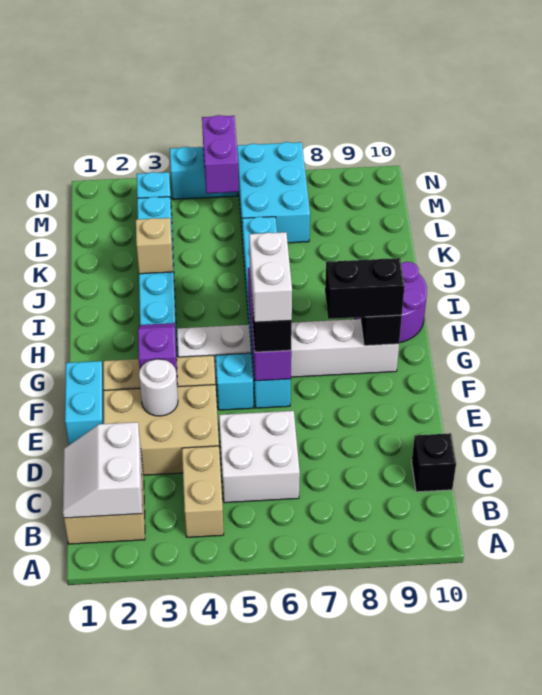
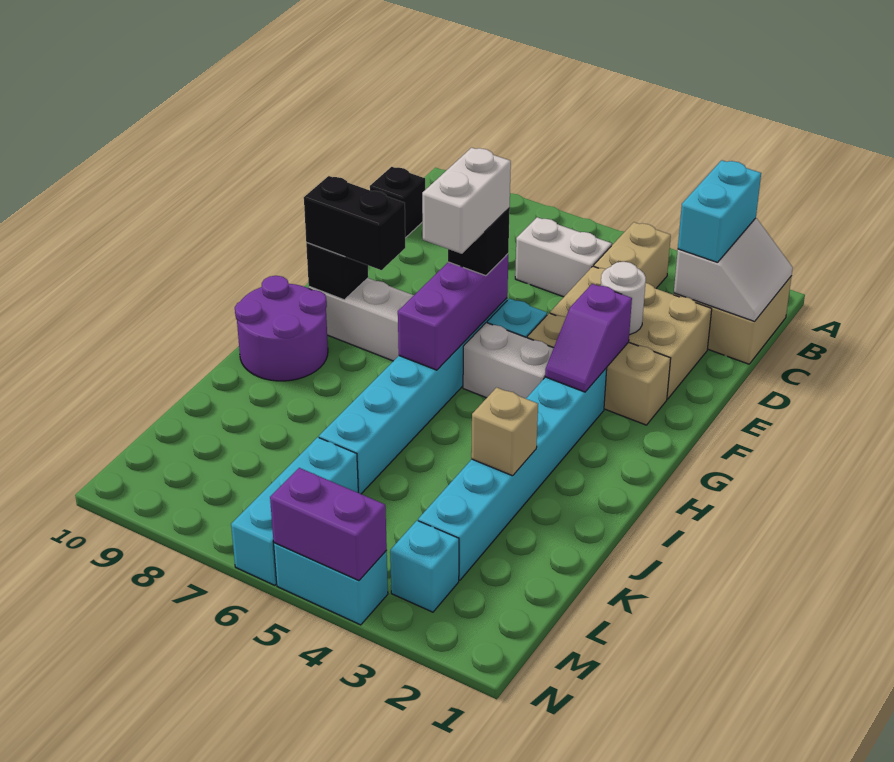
white 2x2 brick [219,411,300,503] -> white 1x2 brick [515,217,612,297]
cyan 1x2 brick [65,361,104,445] -> cyan 1x2 brick moved to [678,160,761,263]
cyan 2x3 brick [237,142,310,243] -> cyan 1x3 brick [231,437,358,585]
purple 1x2 brick [202,115,239,193] -> purple 1x2 brick turned to [270,468,387,581]

